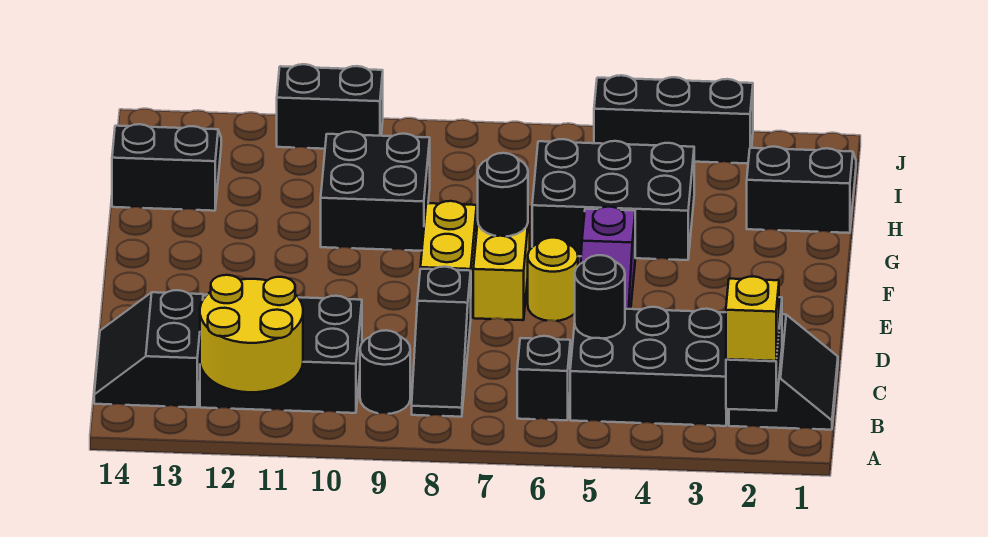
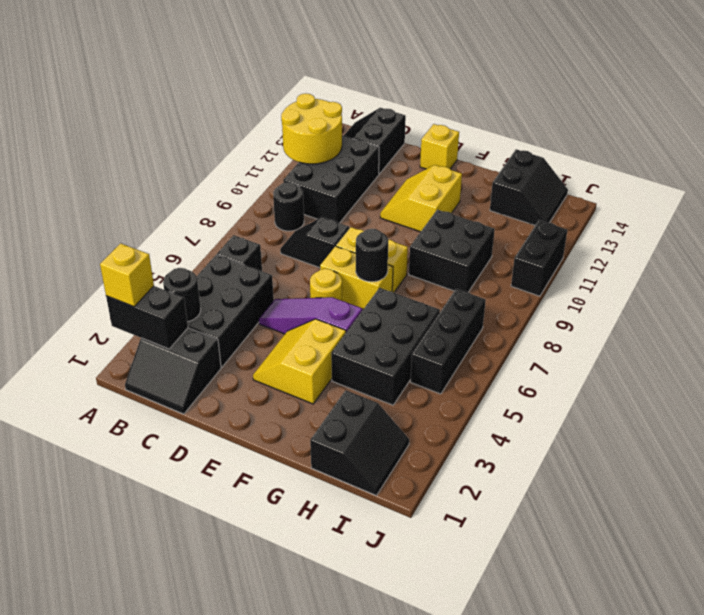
black 1x3 slope [412,267,471,417] -> black 1x2 slope [280,217,349,268]
black 2x2 slope [94,290,203,407] -> black 2x2 slope turned to [344,108,406,174]
black 1x1 round brick [575,255,625,339] -> black 1x1 round brick moved to [163,268,201,322]
none -> yellow 2x2 slope [253,319,346,404]
none -> yellow 2x2 slope [380,165,462,232]
none -> yellow 1x1 brick [420,124,459,169]
black 1x3 brick [594,75,753,164] -> black 1x3 brick moved to [411,289,486,394]

